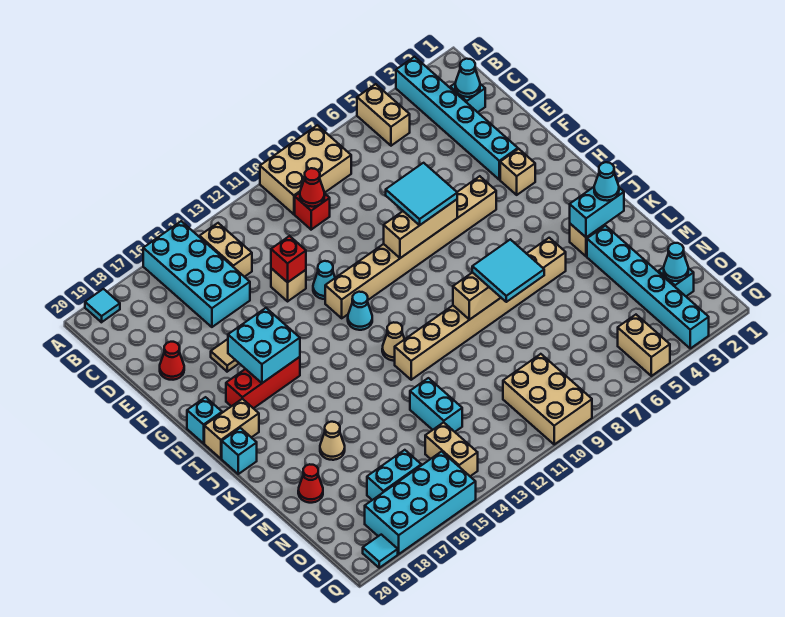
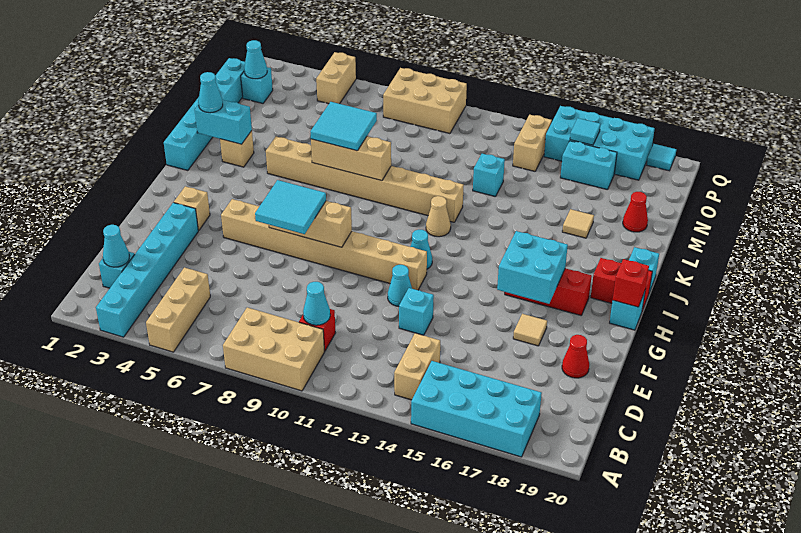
tan 1x2 brick [357,84,410,146] -> tan 1x3 brick [146,268,210,352]
cyan 2x4 brick [143,221,250,327] -> cyan 2x4 brick turned to [411,361,542,457]
cyan 1x1 tile [85,289,120,322] -> cyan 1x1 tile moved to [570,118,600,145]
red 1x1 cone [300,168,325,207] -> cyan 1x1 cone [303,282,330,325]
tan 1x1 brick [271,268,306,301] -> cyan 1x1 brick [399,288,434,335]
red 1x1 brick [271,236,306,282] -> red 1x1 brick moved to [613,259,649,307]
tan 1x2 brick [204,399,259,459] -> red 1x2 brick [591,258,652,310]
cyan 1x6 brick [587,226,709,348] -> cyan 1x6 brick moved to [164,58,245,171]
tan 1x1 cone [320,422,345,460] -> tan 1x1 tile [562,209,594,238]
cyan 1x2 brick [410,378,462,432] -> cyan 1x1 brick [473,154,505,197]
tan 2x3 brick [503,354,592,444] -> tan 2x3 brick turned to [383,68,467,134]

